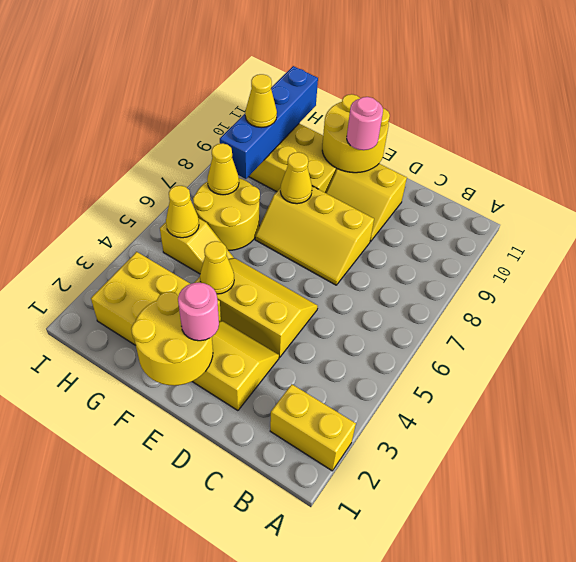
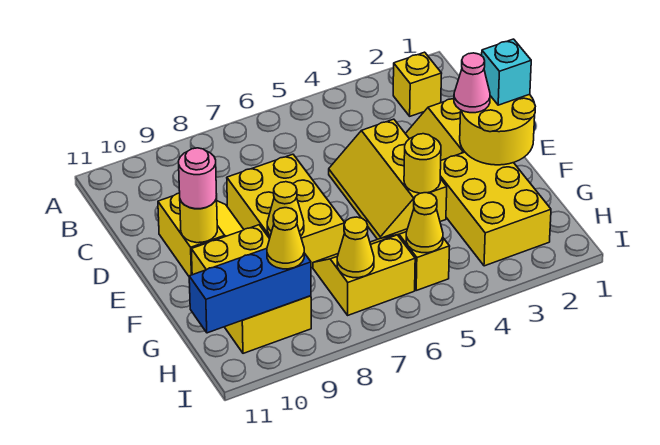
yellow 1x2 brick [270,384,356,471] -> yellow 1x1 brick [393,52,442,116]
yellow 2x3 slope [255,186,374,285] -> yellow 2x3 brick [227,154,345,268]
none -> cyan 1x1 brick [482,39,531,105]
pink 1x1 round brick [178,283,219,341] -> pink 1x1 cone [454,53,490,113]
yellow 2x2 round brick [322,94,390,173] -> yellow 1x1 round brick [180,196,217,243]
yellow 1x1 cone [200,241,234,294] -> yellow 1x1 round brick [404,134,441,193]
yellow 2x2 round brick [193,178,260,250] -> yellow 2x2 slope [313,235,415,315]
blue 1x4 brick [220,66,318,179] -> blue 1x3 brick [189,248,311,333]

